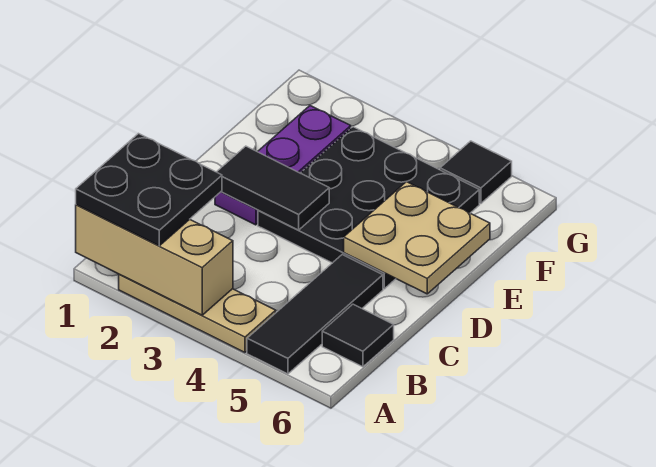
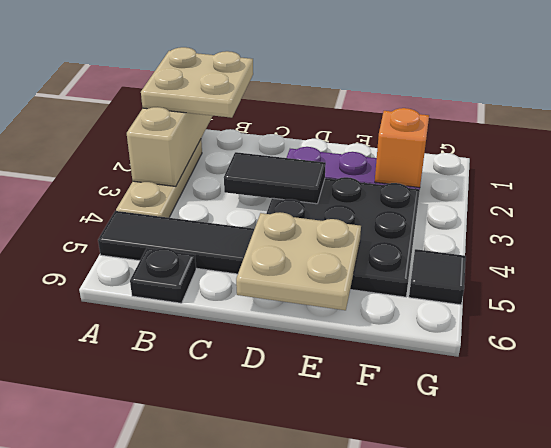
black 2x2 plate [76,134,222,246] -> tan 2x2 plate [141,47,253,118]
black 1x1 tile [322,304,394,367] -> black 1x1 plate [130,248,196,303]
black 1x2 tile [217,146,329,230] -> black 1x2 tile turned to [224,152,326,204]
none -> orange 1x1 brick [375,108,429,187]

